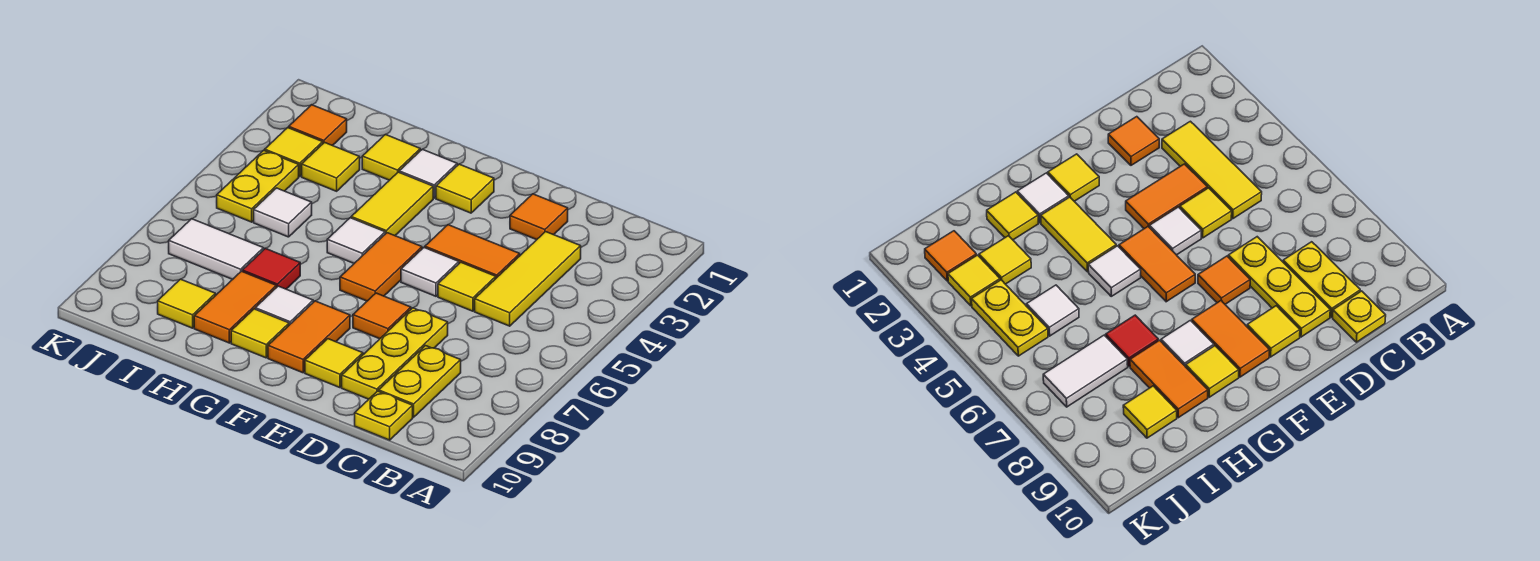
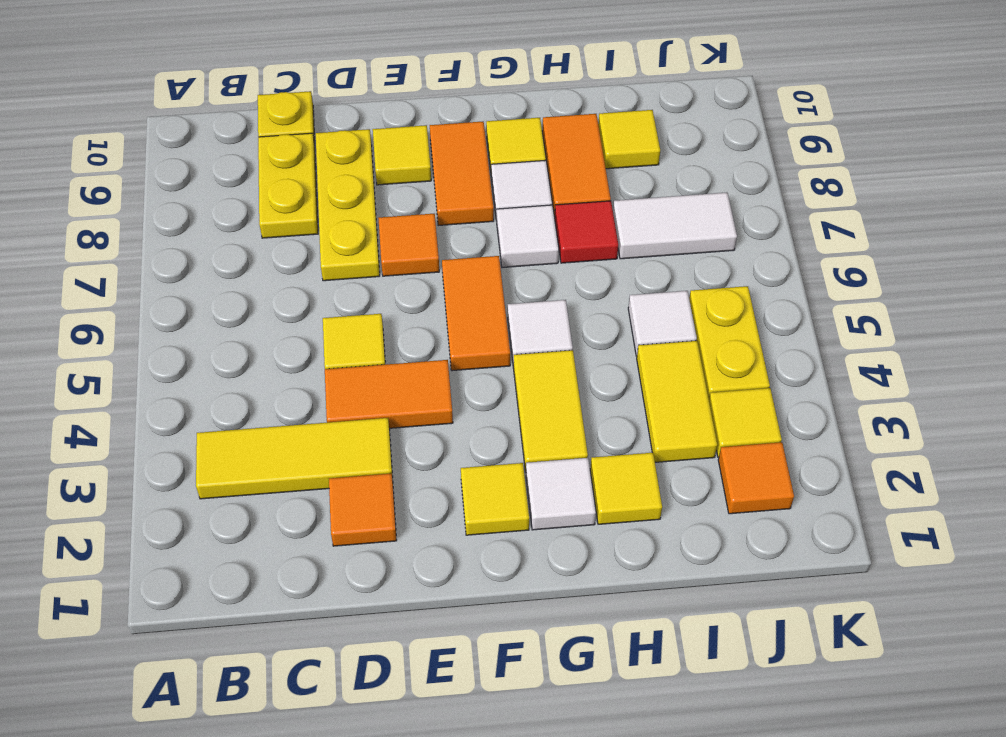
yellow 1x3 tile [475,232,581,326] -> yellow 1x3 tile turned to [196,418,393,499]
white 1x1 tile [401,248,459,296] -> white 1x1 tile moved to [497,205,559,268]
yellow 1x1 tile [302,142,360,191] -> yellow 1x2 tile [637,341,717,462]

